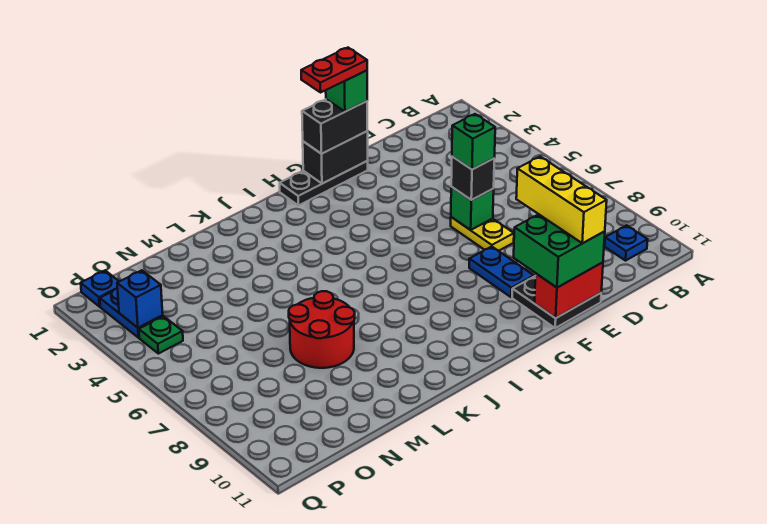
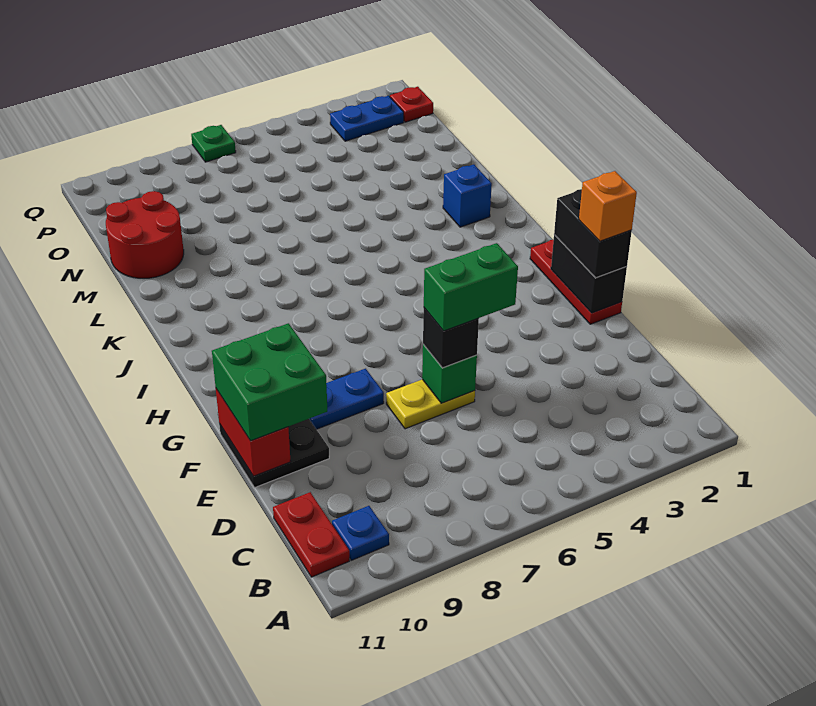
green 1x1 brick [452,114,495,169] -> green 1x2 brick [424,243,518,331]
yellow 1x3 brick [516,157,607,243] -> none
black 1x3 plate [280,161,368,205] -> red 1x3 plate [530,240,622,324]
green 1x1 brick [326,71,367,112] -> orange 1x1 brick [579,171,637,241]
red 1x2 plate [301,48,367,92] -> red 1x2 plate moved to [273,492,350,577]
red 2x2 round brick [289,291,355,368] -> red 2x2 round brick moved to [106,191,184,278]
blue 1x1 plate [81,271,119,307] -> red 1x1 plate [390,87,433,122]
blue 1x1 brick [117,270,163,328] -> blue 1x1 brick moved to [443,164,492,227]
green 1x1 plate [139,316,183,354] -> green 1x1 plate moved to [191,125,236,162]

